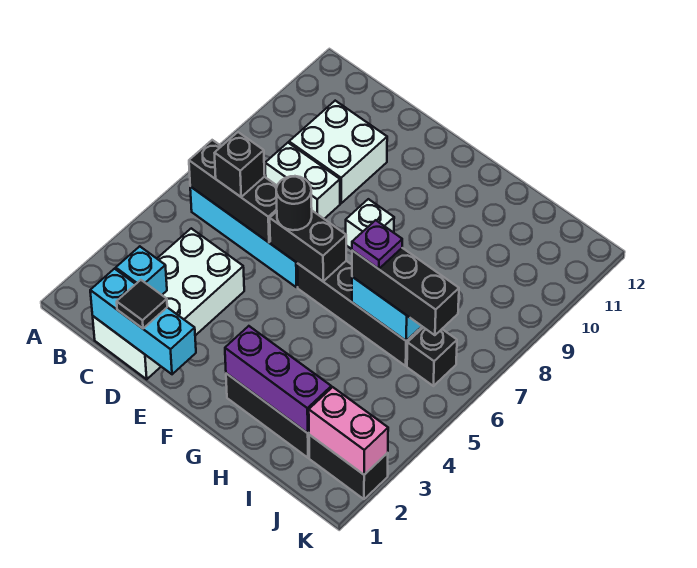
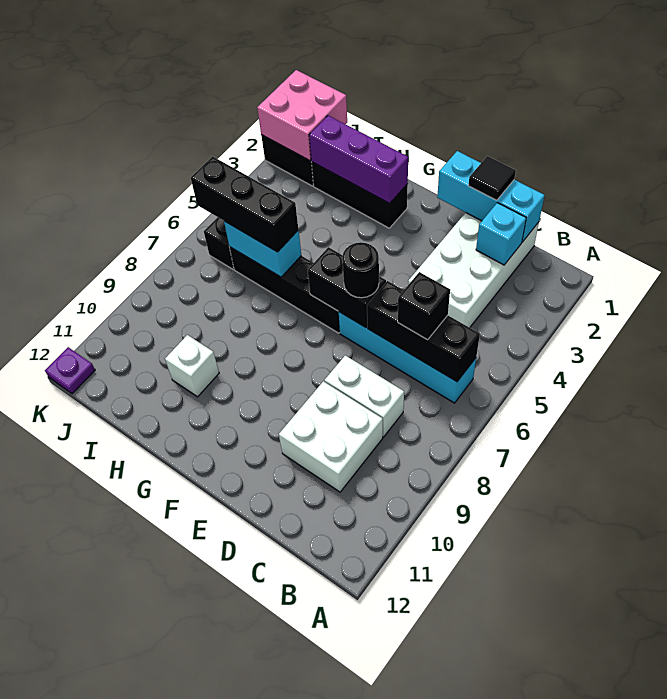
white 1x1 brick [346,199,394,249] -> white 1x1 brick moved to [165,335,219,397]
purple 1x1 plate [352,220,402,269] -> purple 1x1 plate moved to [45,347,95,394]
pink 1x2 brick [309,387,388,475] -> pink 2x2 brick [257,70,347,161]

